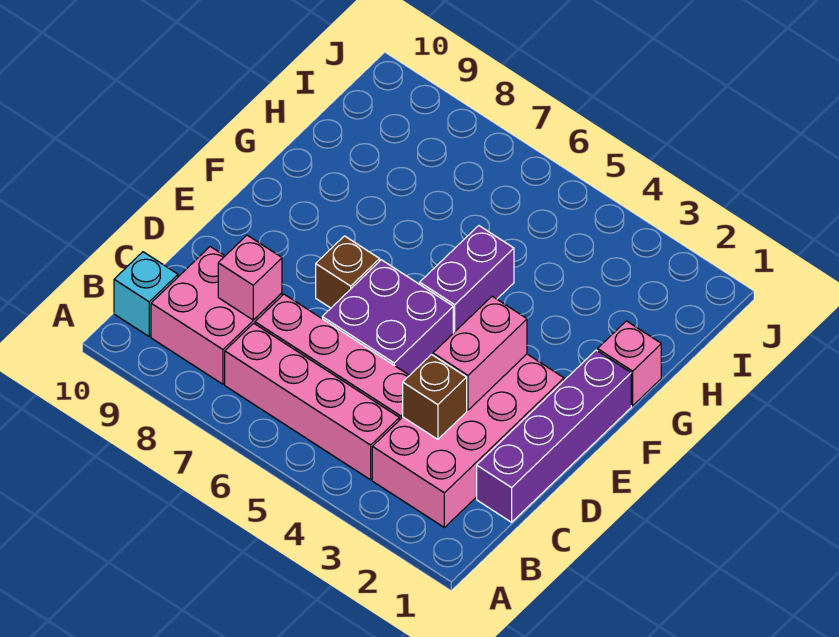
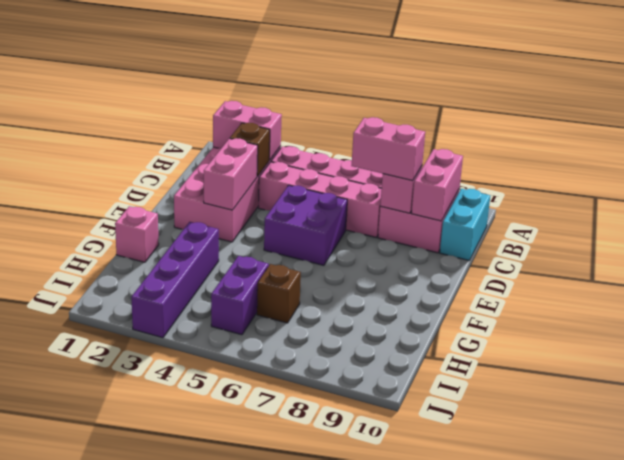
none -> pink 1x2 brick [213,101,282,160]
none -> pink 1x2 brick [411,149,463,221]
cyan 1x1 brick [114,252,178,336] -> cyan 1x2 brick [440,189,490,260]
purple 1x4 brick [477,350,631,522] -> purple 1x4 brick moved to [131,222,219,338]
none -> pink 1x2 brick [351,117,425,181]
brown 1x1 brick [316,236,380,308] -> brown 1x1 brick moved to [257,264,301,323]
purple 1x2 brick [420,226,514,333] -> purple 1x2 brick moved to [211,256,269,335]

